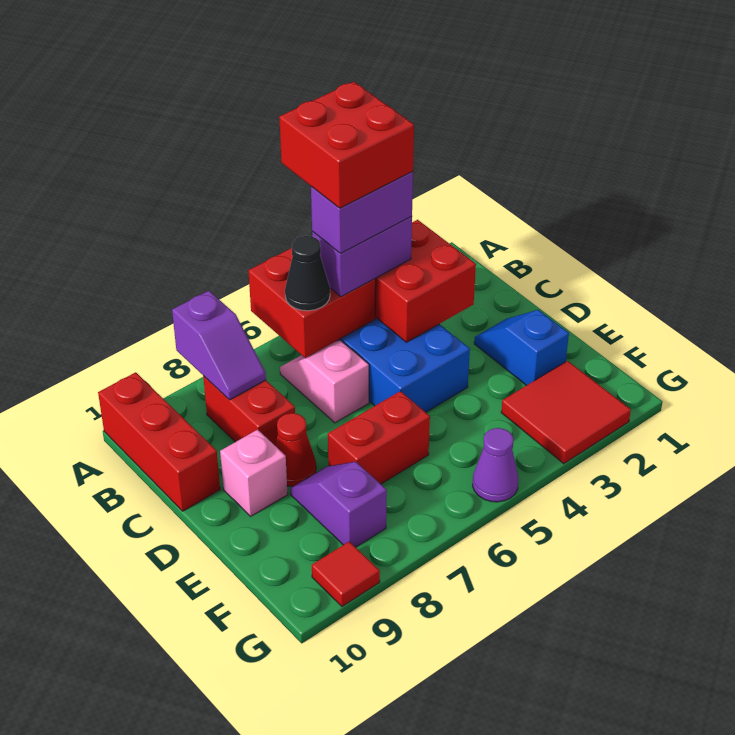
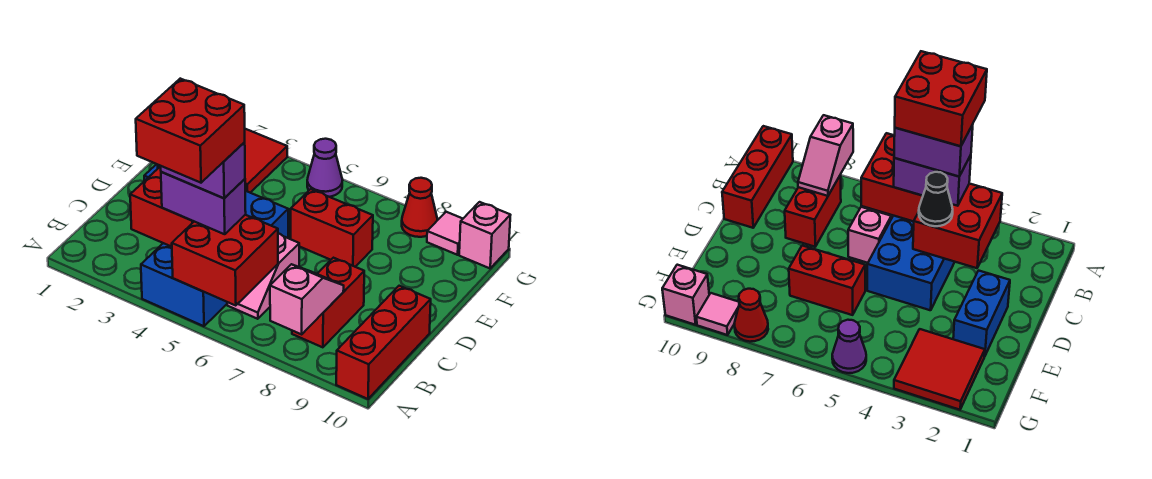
purple 1x2 slope [172,291,266,400] -> pink 1x2 slope [270,264,344,334]
black 1x1 cone [285,236,330,311] -> black 1x1 cone moved to [919,172,953,226]
blue 1x2 slope [474,310,569,386] -> blue 1x2 brick [953,271,1010,357]
red 1x1 cone [275,413,316,487] -> red 1x1 cone moved to [402,178,437,237]
pink 1x1 brick [220,430,288,516] -> pink 1x1 brick moved to [459,202,510,268]
purple 1x2 slope [291,462,387,547] -> none
red 1x1 tile [312,542,380,607] -> pink 1x1 tile [427,212,463,255]

